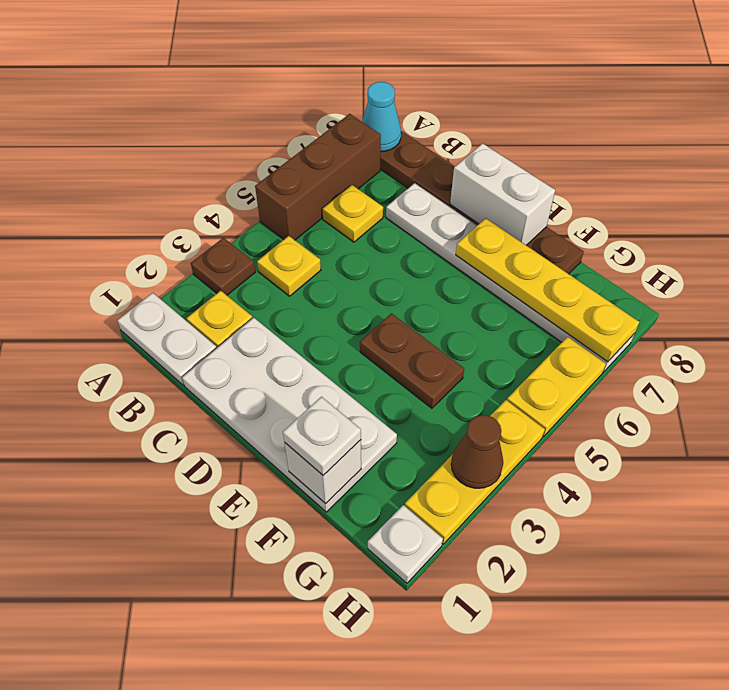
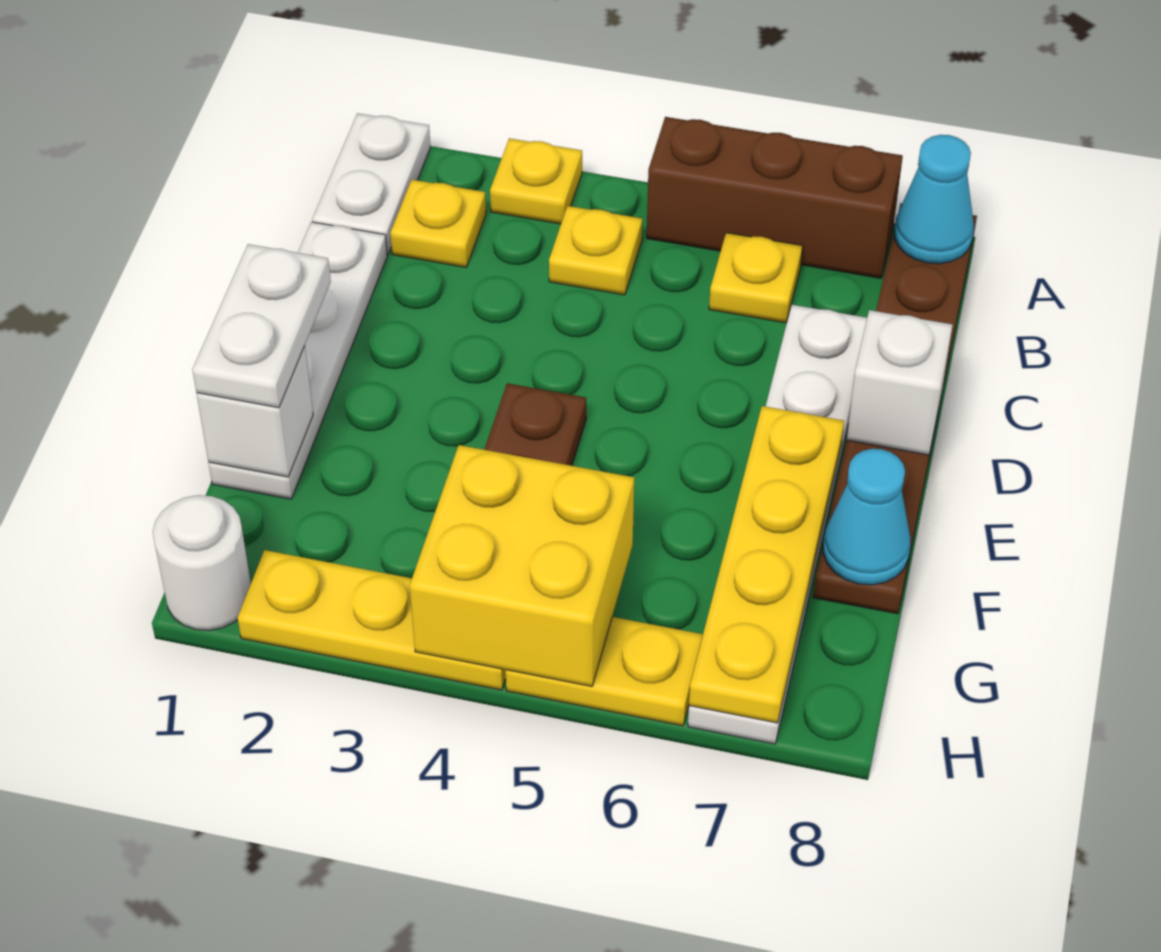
brown 1x1 plate [191,238,255,295] -> yellow 1x1 plate [490,138,582,224]
white 2x4 plate [182,318,397,512] -> white 1x4 plate [209,222,387,499]
white 1x2 brick [450,143,555,245] -> white 1x1 brick [847,310,952,455]
white 1x1 plate [283,397,361,475] -> white 1x2 plate [192,244,331,408]
none -> cyan 1x1 cone [823,449,910,585]
none -> yellow 2x2 brick [410,445,634,686]
white 1x1 plate [368,505,443,583] -> white 1x1 round brick [153,495,251,630]
brown 1x1 cone [451,415,503,488] -> none

